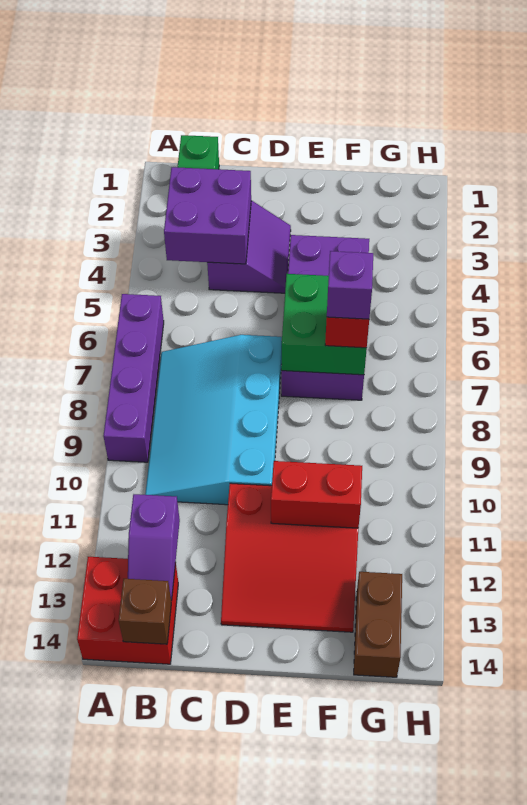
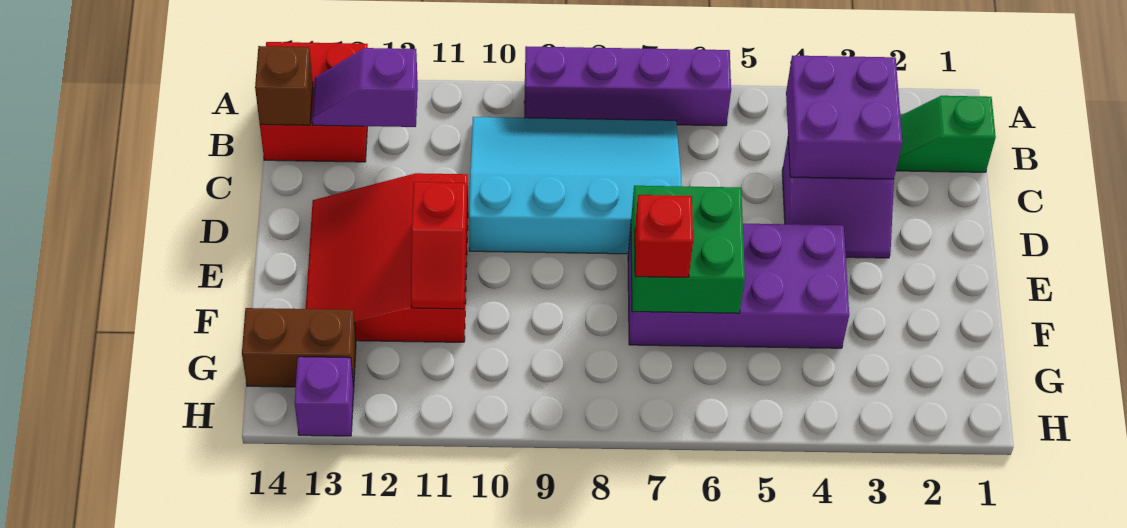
red 1x2 brick [271,461,362,528] -> red 1x2 slope [411,182,466,309]
purple 1x1 brick [327,251,373,319] -> purple 1x1 brick moved to [295,357,354,436]

